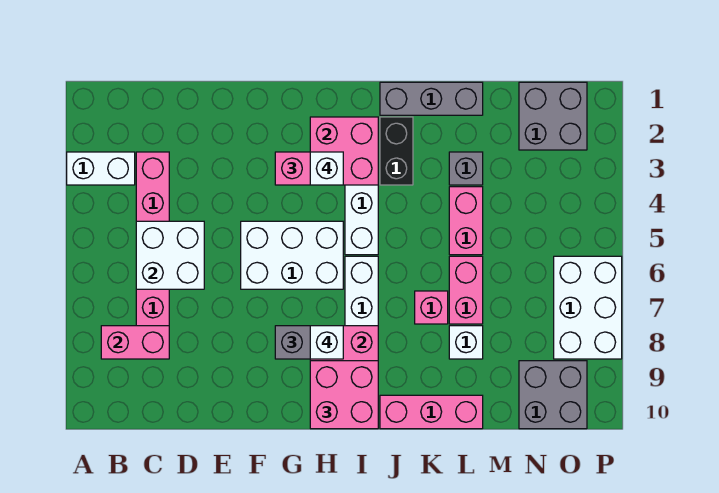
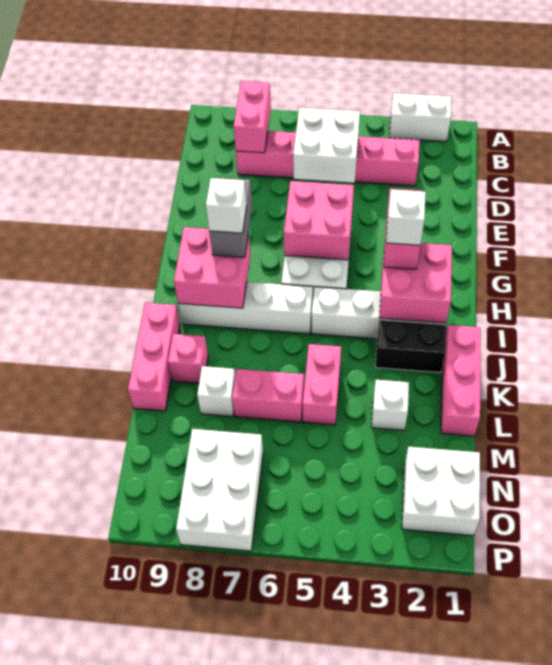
white 1x2 brick [67,152,135,185] -> white 1x2 brick turned to [390,93,451,142]
pink 2x2 brick [310,361,378,429] -> pink 2x2 brick moved to [284,181,354,260]
grey 1x3 brick [380,82,483,115] -> pink 1x3 brick [441,325,481,436]
pink 1x1 brick [415,291,448,324] -> pink 1x1 brick moved to [168,334,208,383]
grey 1x1 brick [449,152,483,185] -> white 1x1 brick [372,380,409,430]
pink 1x2 brick [449,187,483,255] -> pink 1x2 brick turned to [303,344,341,425]
grey 2x2 brick [519,82,587,150] -> white 2x2 brick [402,447,480,536]
grey 2x2 brick [519,361,587,429] -> none
white 2x3 brick [554,256,622,359] -> white 2x3 brick turned to [176,429,263,551]

